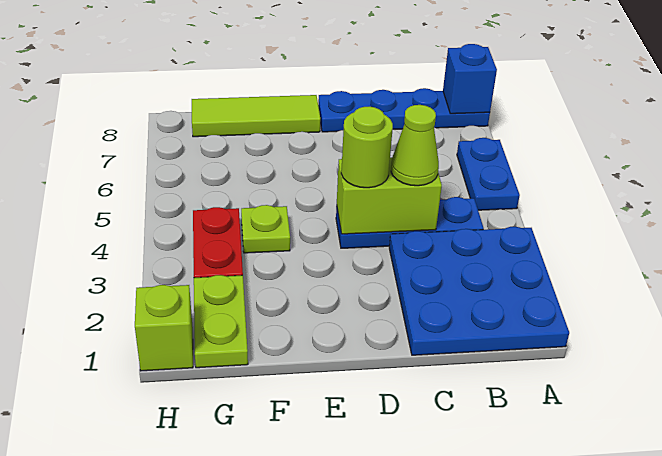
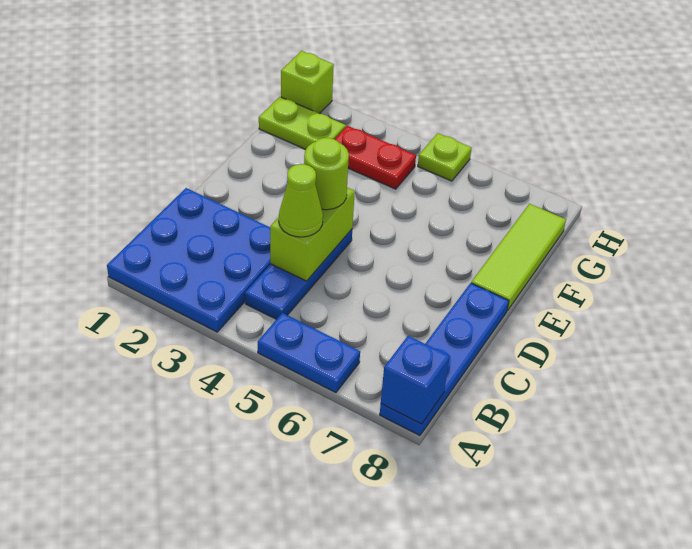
lime 1x1 plate [241,205,290,253] -> lime 1x1 plate moved to [418,133,472,181]

